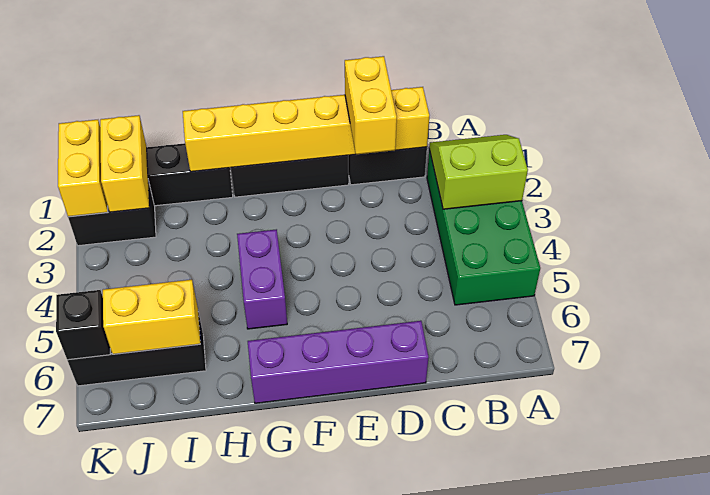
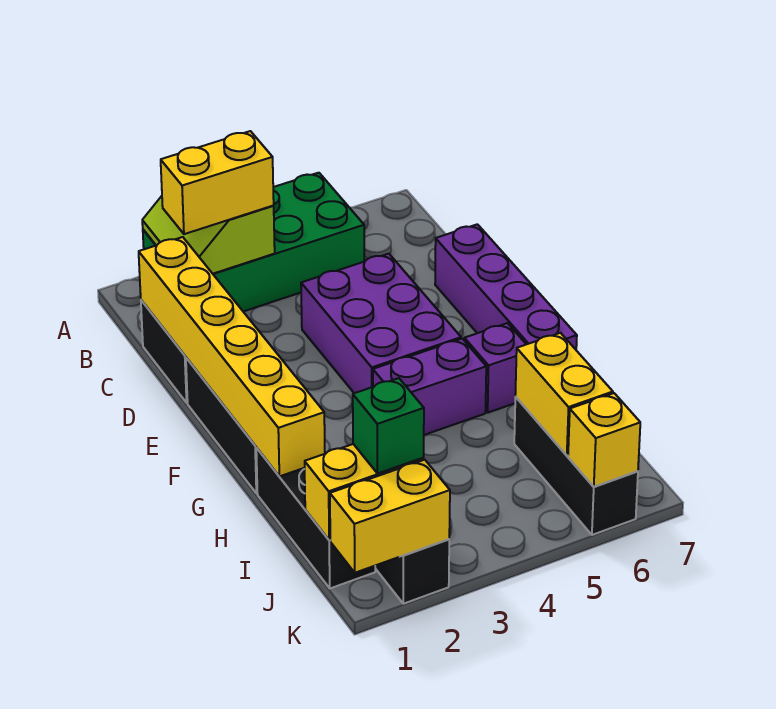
yellow 1x2 brick [345,56,397,154] -> yellow 1x2 brick moved to [161,131,274,234]
none -> purple 2x3 brick [301,254,461,393]
none -> purple 1x1 brick [464,323,526,413]
none -> green 1x1 brick [353,378,424,473]
black 1x1 brick [56,290,110,360] -> yellow 1x1 brick [568,393,640,487]

